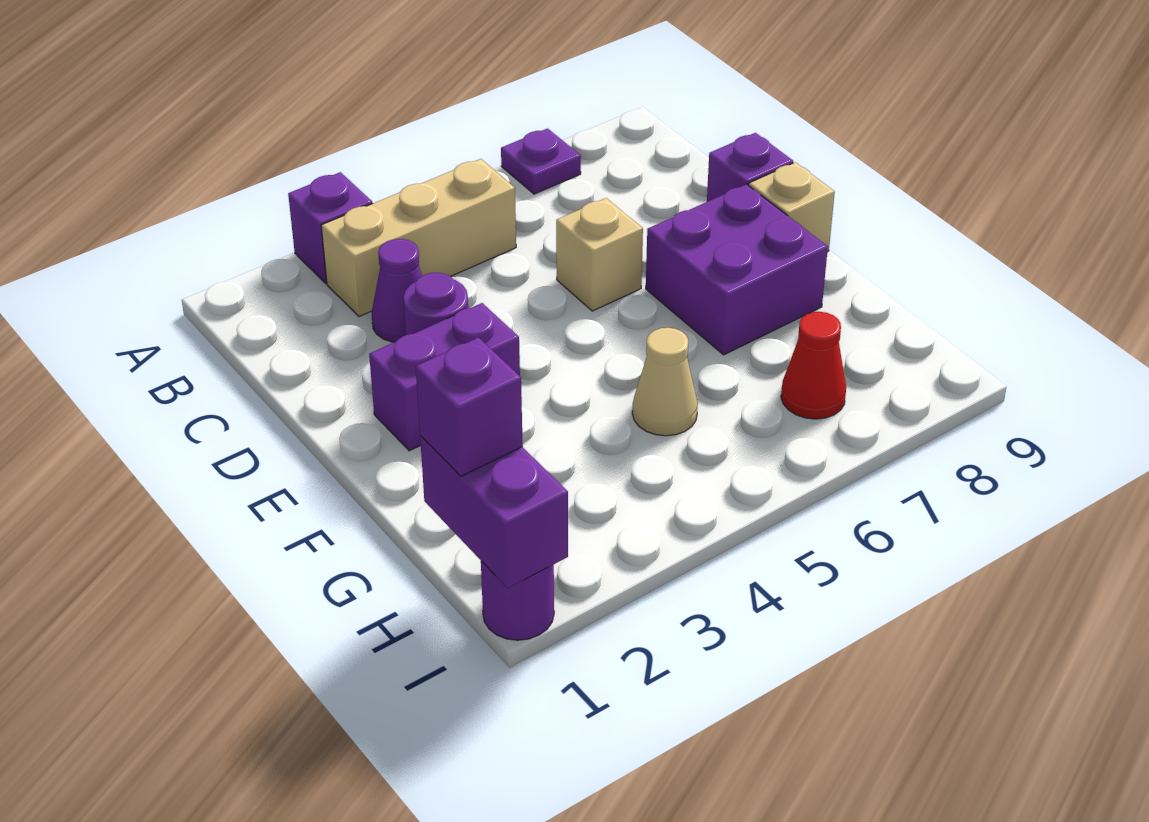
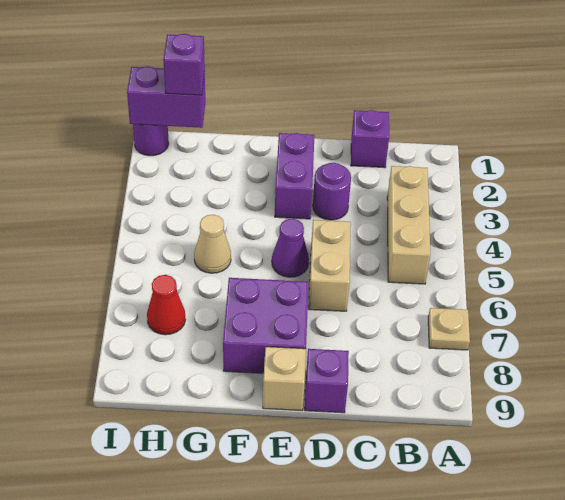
purple 1x1 brick [288,172,373,284] -> purple 1x1 brick moved to [351,110,389,168]
purple 1x1 plate [501,129,581,194] -> tan 1x1 plate [428,308,470,350]
purple 1x1 cone [372,239,422,342] -> purple 1x1 cone moved to [272,219,309,277]
tan 1x1 brick [556,198,643,311] -> tan 1x2 brick [309,220,351,311]

